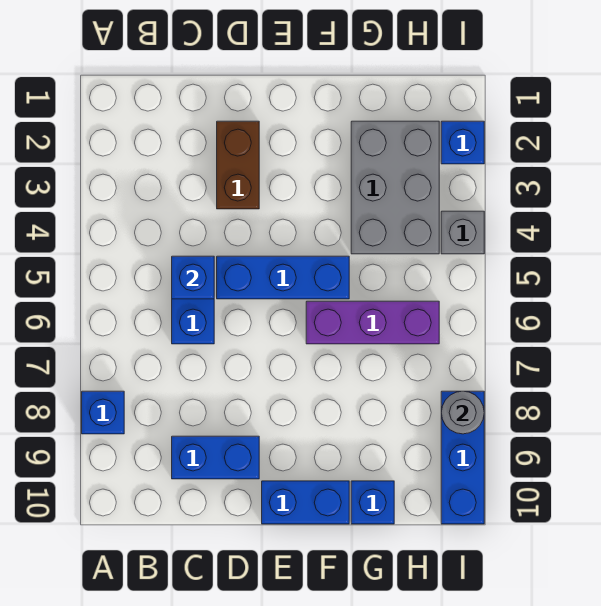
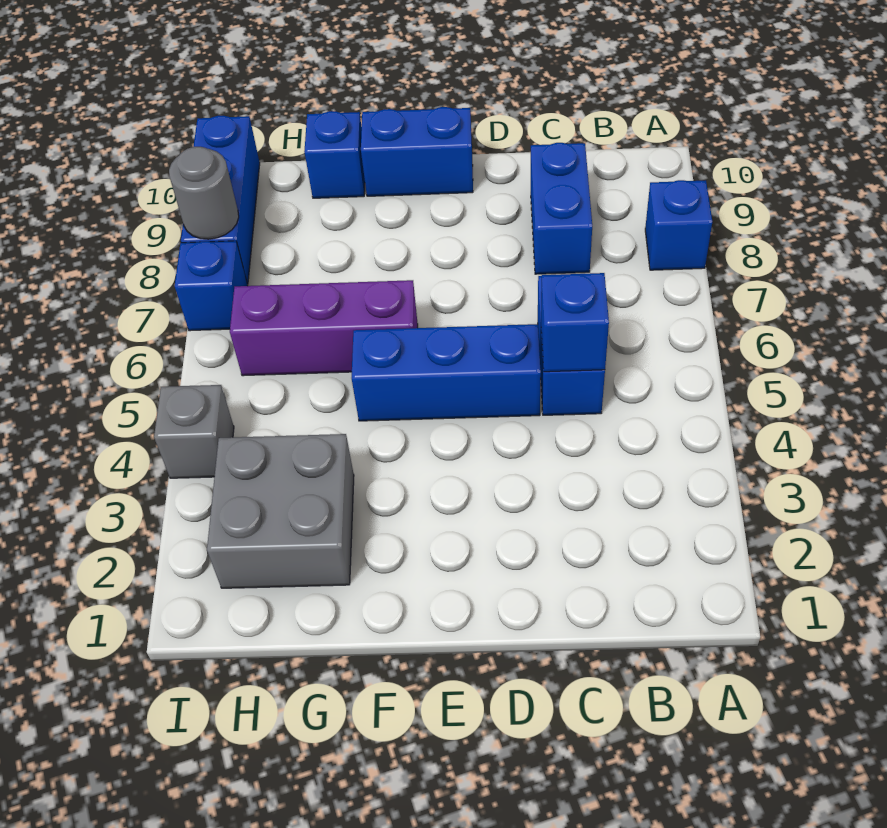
blue 1x2 brick [172,436,259,479] -> blue 1x2 brick turned to [531,143,592,274]
brown 1x2 brick [217,121,259,209] -> none
grey 2x3 brick [351,121,439,254] -> grey 2x2 brick [207,434,354,588]
blue 1x1 brick [441,121,484,164] -> blue 1x1 brick moved to [175,241,248,331]

